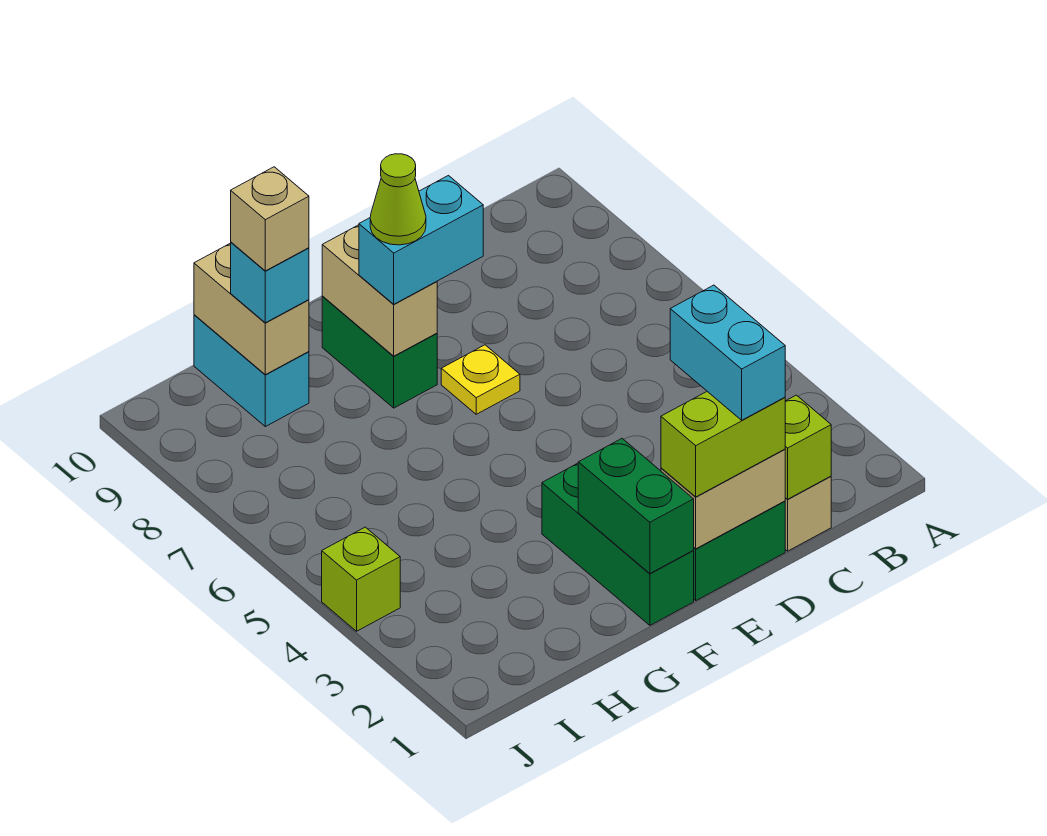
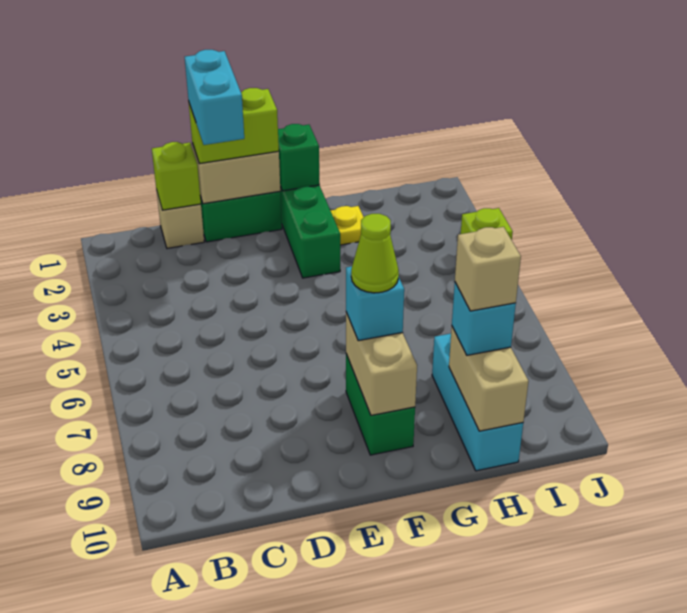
yellow 1x1 plate [441,345,520,414] -> yellow 1x1 plate moved to [331,206,364,245]
cyan 1x2 brick [359,175,483,304] -> cyan 1x1 brick [346,266,404,341]
green 1x2 brick [578,439,694,573] -> green 1x1 brick [278,124,320,191]
cyan 1x2 brick [194,315,309,426] -> cyan 1x3 brick [432,334,523,471]

